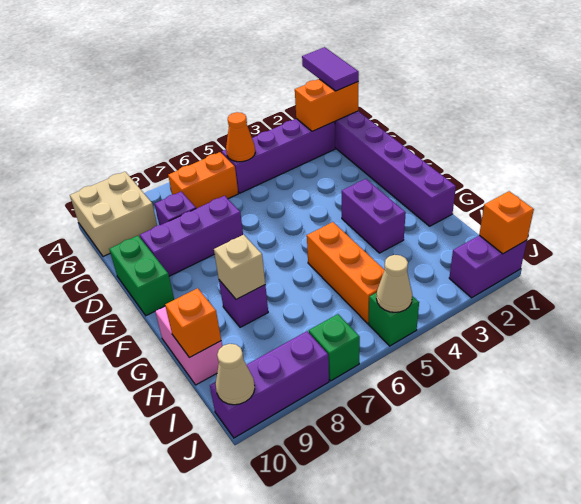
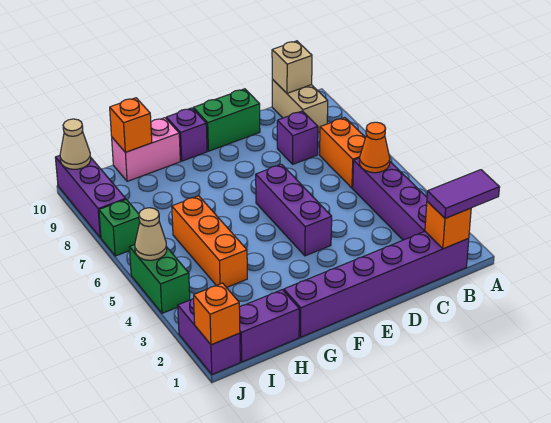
tan 2x2 brick [70,172,157,257] -> tan 1x2 brick [272,79,328,133]
orange 1x2 brick [295,79,359,131] -> orange 1x1 brick [425,201,471,249]
purple 1x3 brick [140,196,243,276] -> purple 1x3 brick moved to [256,164,332,256]
purple 1x2 brick [342,179,406,253] -> purple 1x2 brick moved to [239,290,299,362]
orange 1x3 brick [307,222,384,323] -> orange 1x3 brick turned to [172,196,247,287]
purple 1x1 brick [219,280,268,327] -> purple 1x1 brick moved to [166,108,207,161]
tan 1x1 brick [214,235,265,300] -> tan 1x1 brick moved to [272,41,312,93]
green 1x1 brick [369,293,419,346] -> green 1x2 brick [129,245,190,313]

